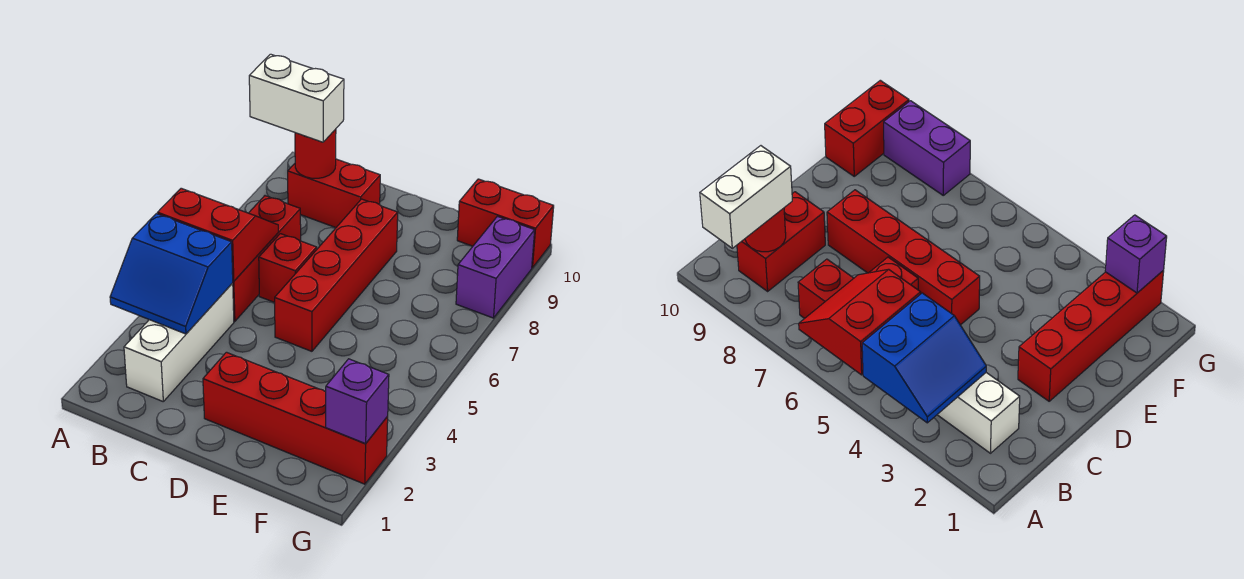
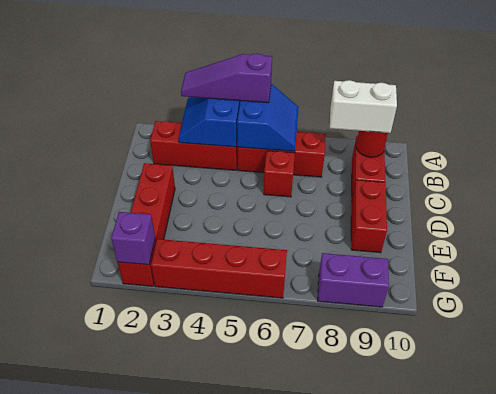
none -> purple 1x3 slope [181,53,272,103]
red 2x2 slope [157,188,278,281] -> blue 2x2 slope [237,84,299,151]
white 1x2 brick [249,54,344,142] -> white 1x2 brick turned to [330,80,397,133]
white 1x3 brick [124,283,234,401] -> red 1x3 brick [150,121,238,170]
red 1x4 brick [275,199,398,351] -> red 1x4 brick moved to [151,239,287,298]
red 1x2 brick [457,179,554,268] -> red 1x2 brick moved to [351,180,387,253]

